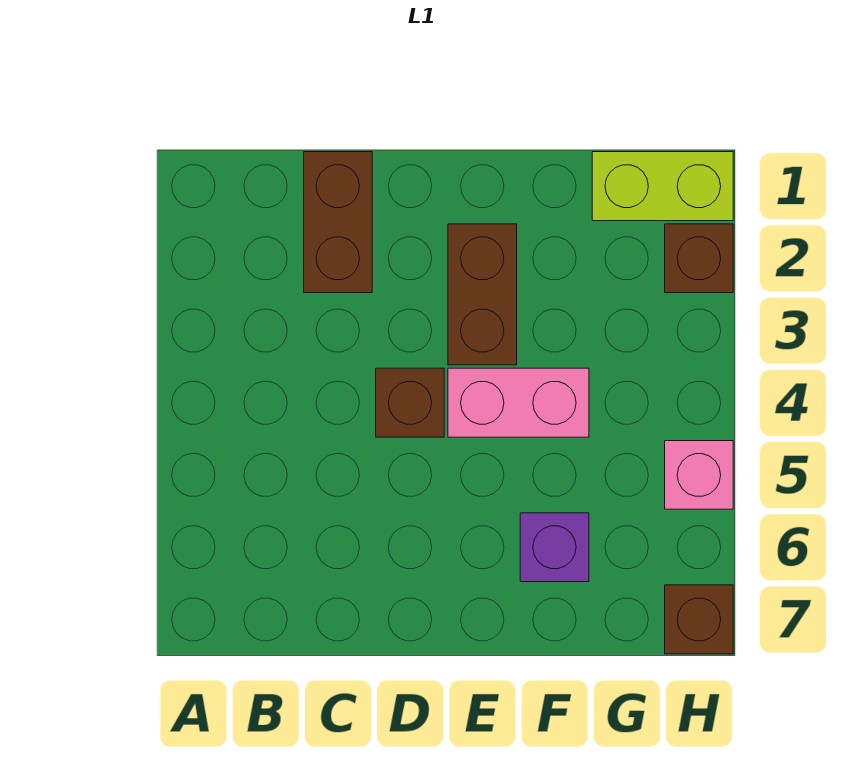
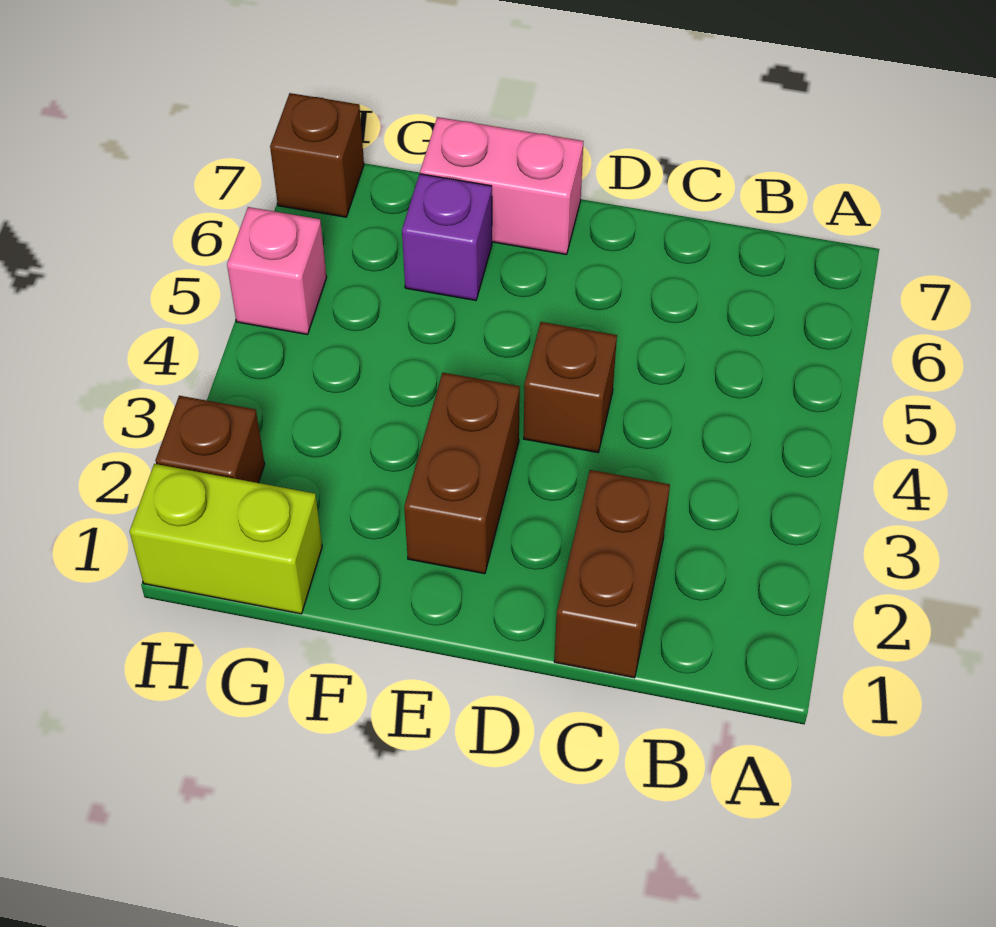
pink 1x2 brick [448,368,589,437] -> pink 1x2 brick moved to [420,117,583,255]

